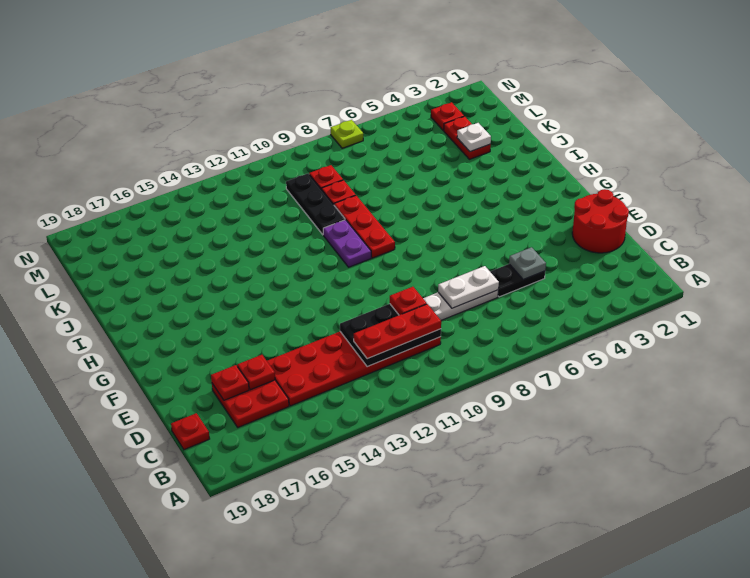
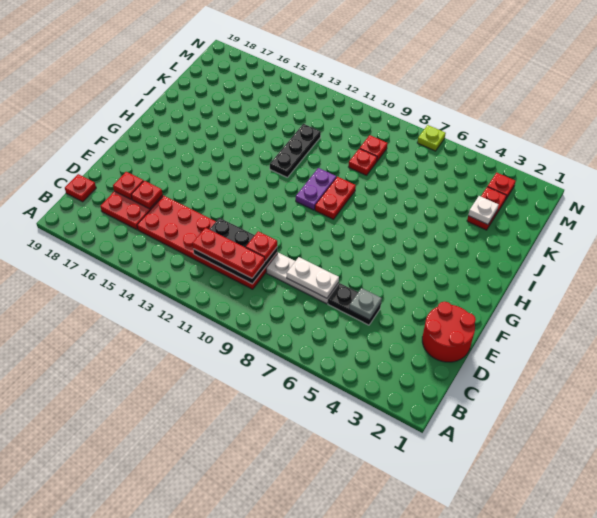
red 1x3 plate [334,196,395,258] -> red 1x2 plate [315,177,356,219]
black 1x3 plate [286,174,345,235] -> black 1x3 plate moved to [270,124,321,178]

